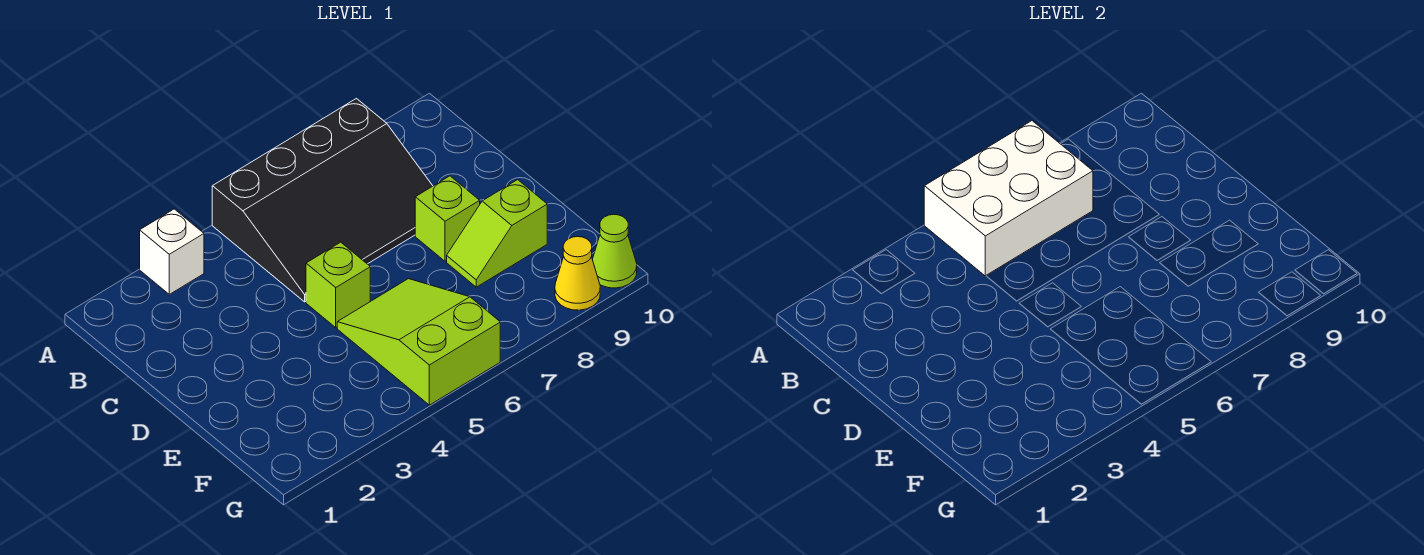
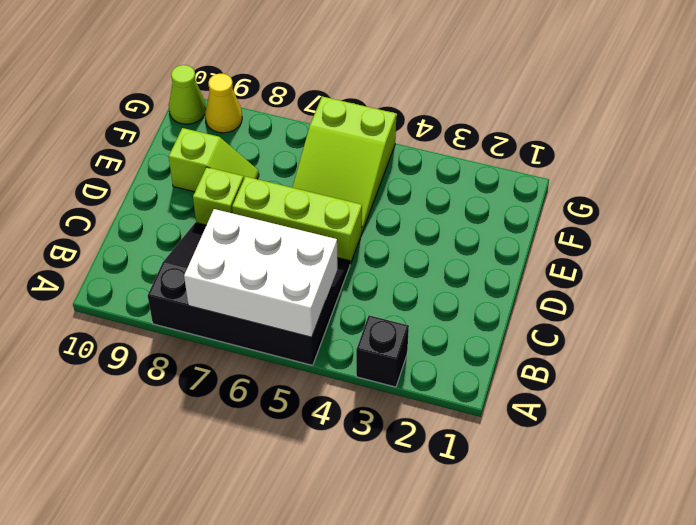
white 1x1 brick [140,209,204,294] -> black 1x1 brick [356,315,409,387]
lime 1x1 brick [306,242,370,328] -> lime 1x3 brick [232,177,362,264]

